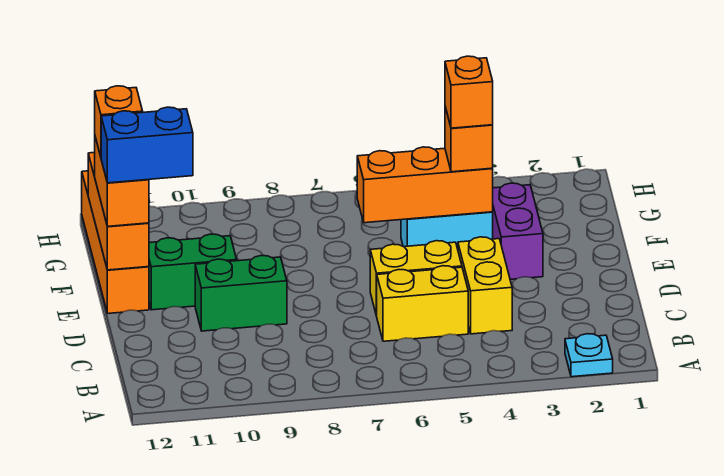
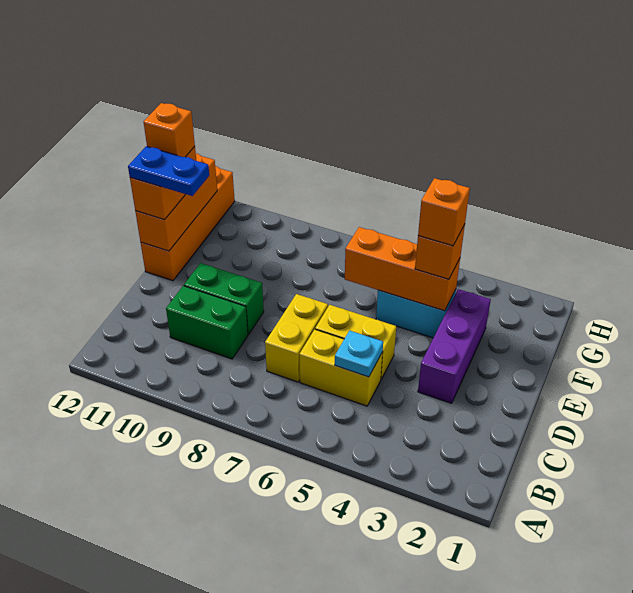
cyan 1x1 plate [565,334,613,377] -> cyan 1x1 plate moved to [335,331,383,377]
yellow 1x2 brick [458,237,512,334] -> yellow 1x2 brick moved to [265,294,328,382]
purple 1x2 brick [493,183,543,279] -> purple 1x3 brick [418,289,491,403]
green 1x2 brick [149,234,237,310] -> green 1x2 brick moved to [166,286,248,359]
blue 1x2 brick [101,107,193,183] -> blue 1x2 plate [128,146,209,196]

